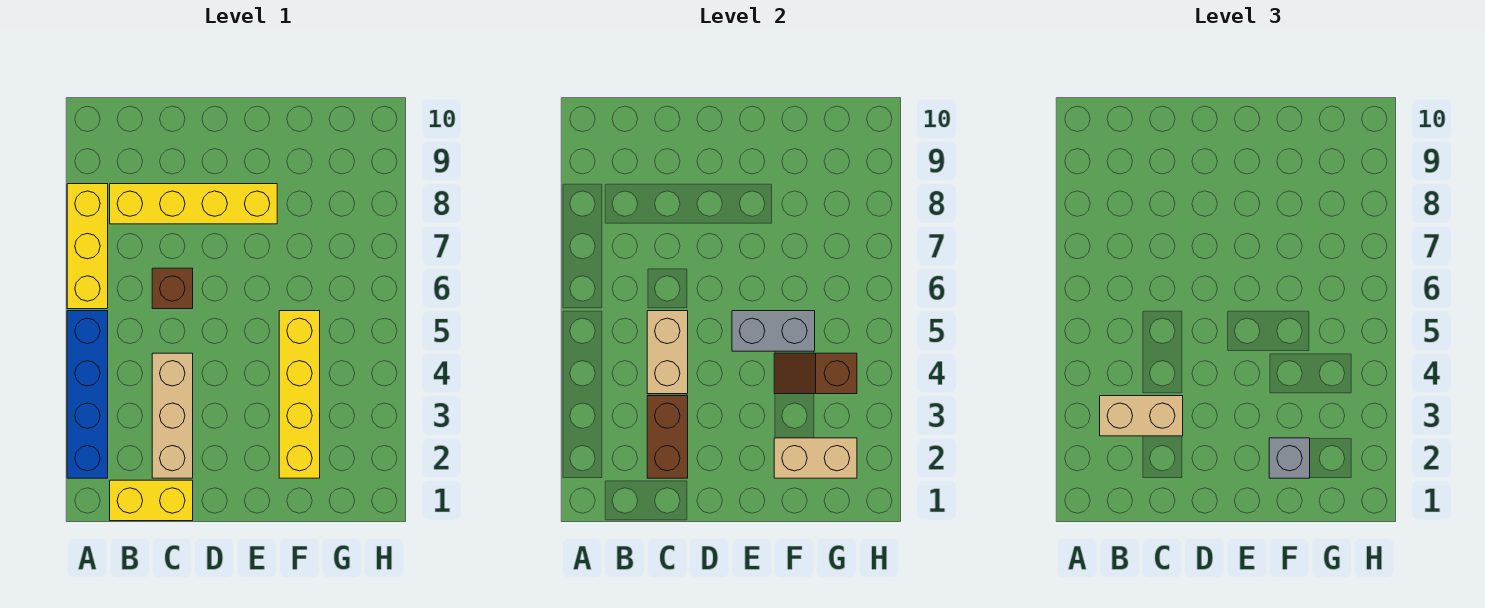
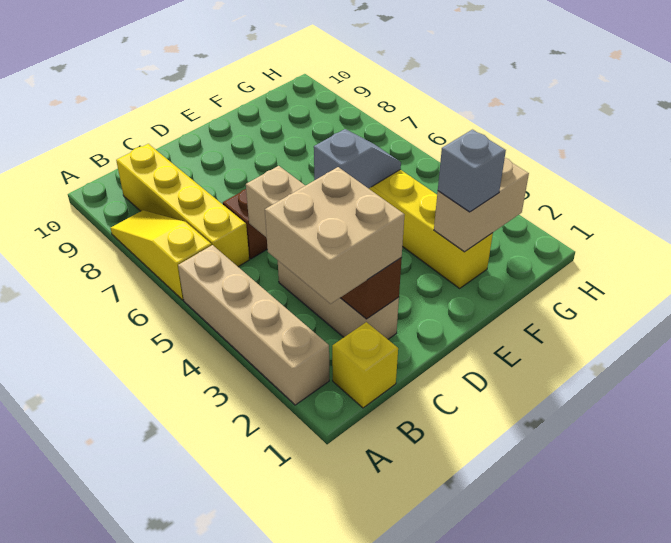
blue 1x4 brick [67,311,108,478] -> tan 1x4 brick [178,245,329,405]
yellow 1x3 brick [67,184,108,309] -> yellow 1x3 slope [111,210,211,300]
yellow 1x2 brick [110,480,193,521] -> yellow 1x1 brick [332,322,398,408]
tan 1x2 brick [1100,396,1183,436] -> tan 2x2 brick [265,167,404,304]
yellow 1x4 brick [110,184,277,224] -> yellow 1x4 brick turned to [116,144,249,267]
grey 1x2 brick [732,311,815,351] -> grey 1x2 slope [314,129,401,189]
brown 1x2 slope [774,353,857,394] -> none

